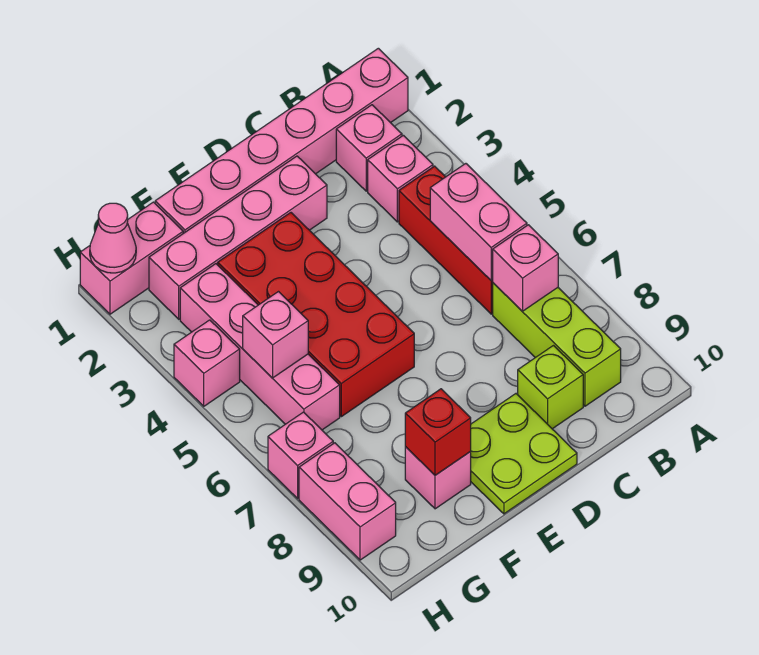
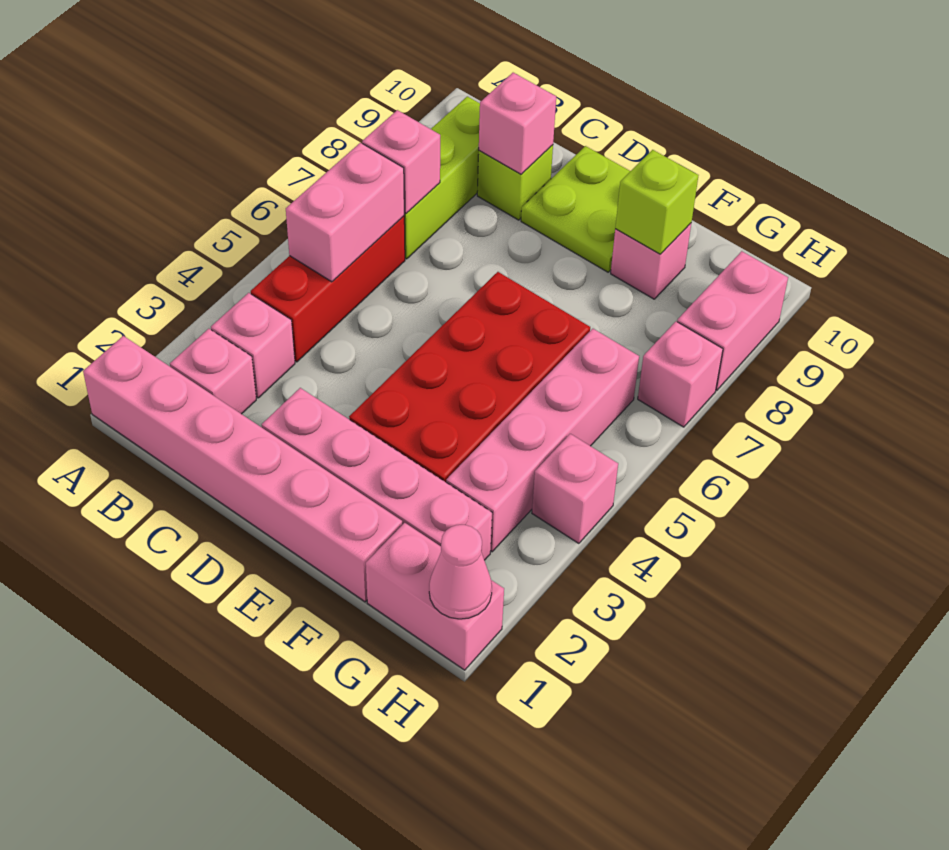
red 1x1 brick [405,389,471,475] -> lime 1x1 brick [615,150,699,254]
pink 1x1 brick [243,292,308,378] -> pink 1x1 brick moved to [479,73,556,174]

